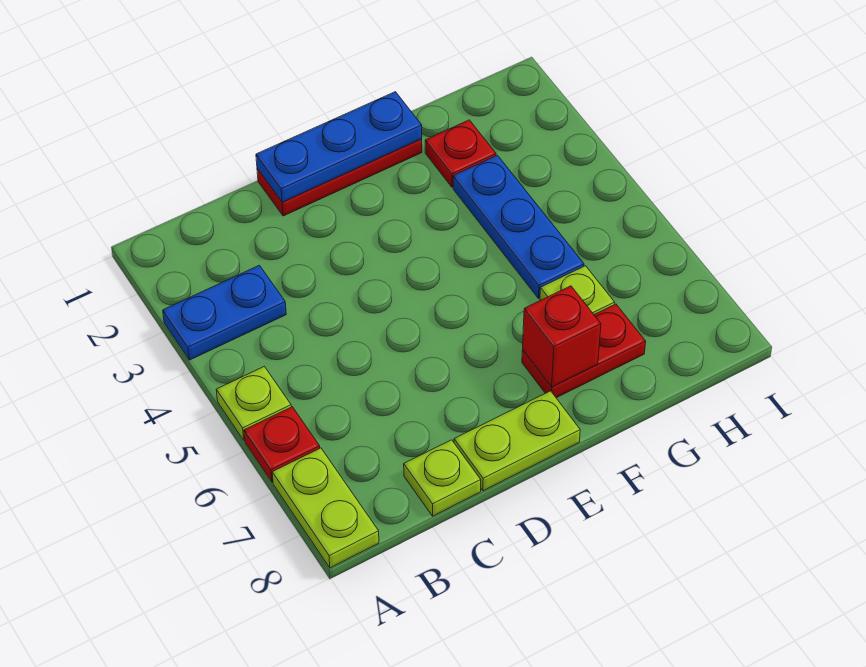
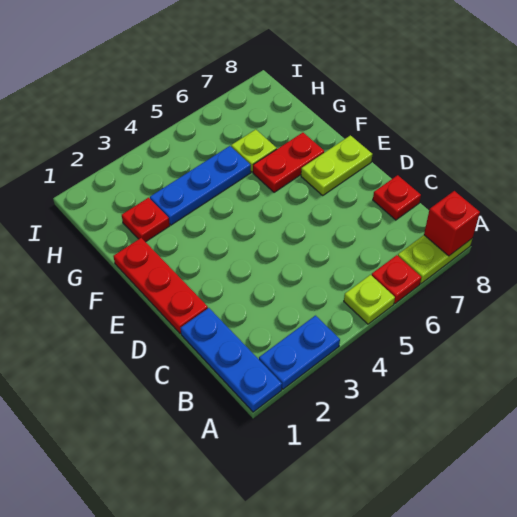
blue 1x2 plate [163,265,286,360] -> blue 1x2 plate turned to [259,316,340,389]
lime 1x1 plate [404,440,481,516] -> red 1x1 plate [373,175,421,220]
blue 1x3 plate [256,92,422,202] -> blue 1x3 plate moved to [181,308,282,412]
lime 1x2 plate [454,391,580,491] -> lime 1x2 plate turned to [301,135,373,195]
red 1x2 plate [522,304,646,398] -> red 1x2 plate turned to [253,133,324,192]
red 1x1 brick [523,286,601,387] -> red 1x1 brick moved to [424,191,480,256]

